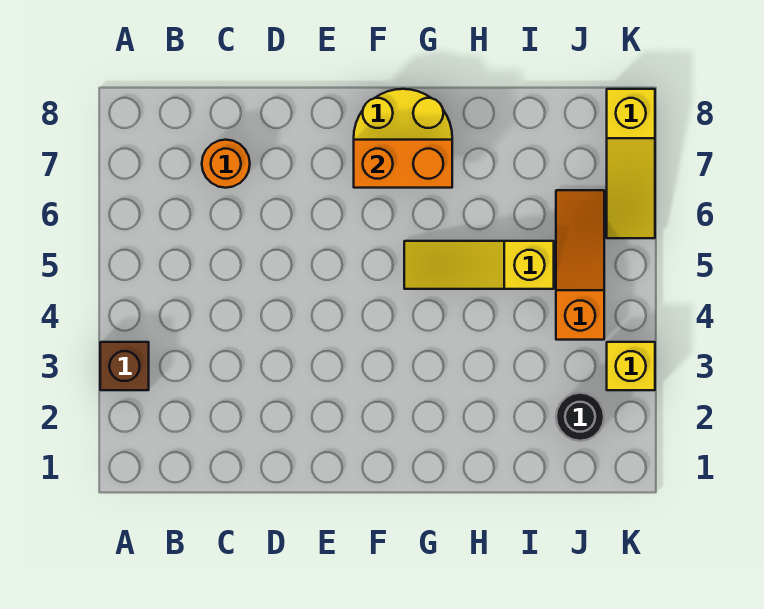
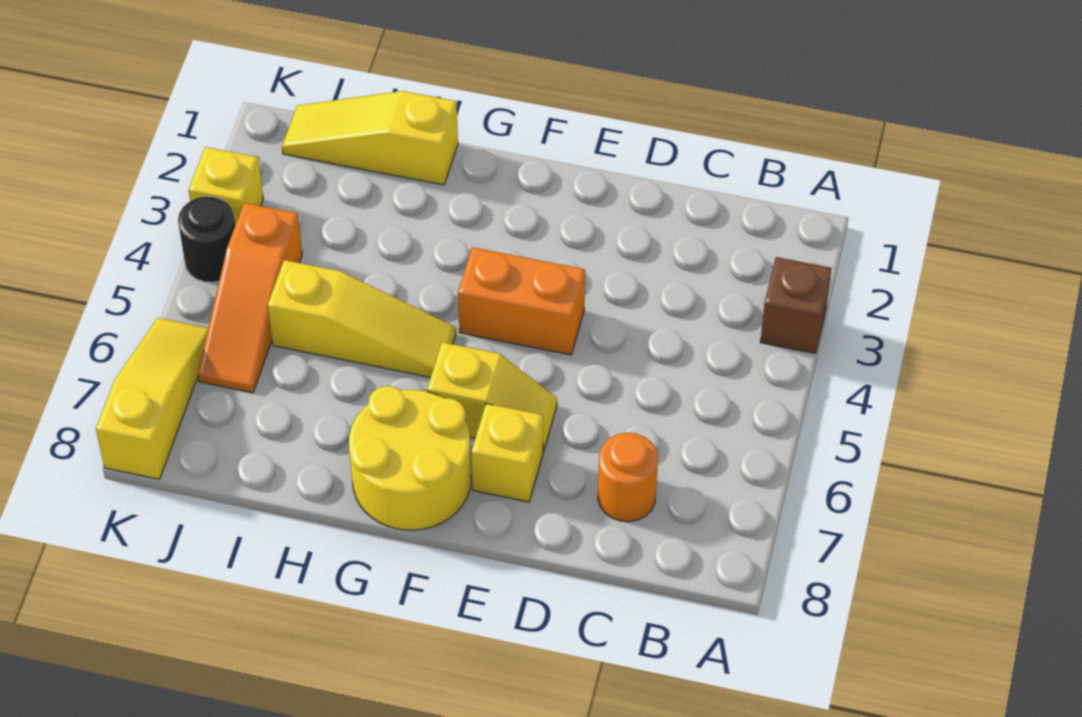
none -> yellow 1x2 slope [427,342,557,452]
none -> yellow 1x1 brick [471,403,543,502]
orange 1x2 brick [354,140,452,188] -> orange 1x2 brick moved to [458,247,585,355]
none -> yellow 1x3 slope [282,91,458,185]
black 1x1 round brick [556,393,604,441] -> black 1x1 round brick moved to [178,196,235,283]

